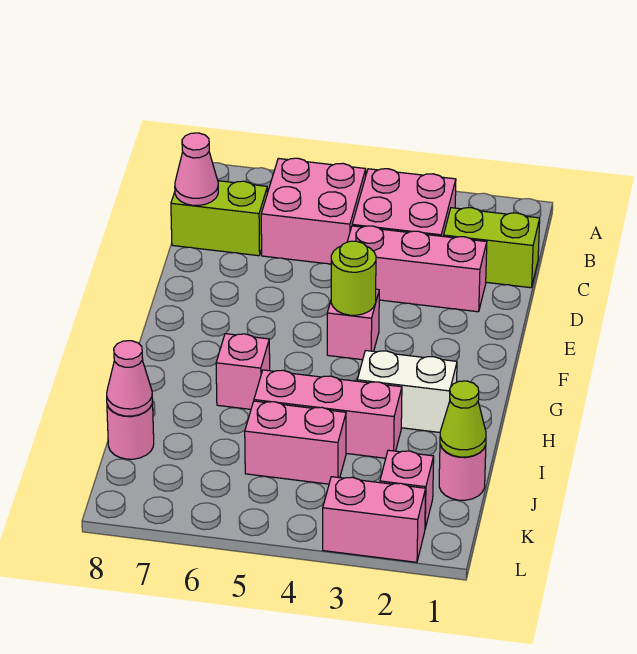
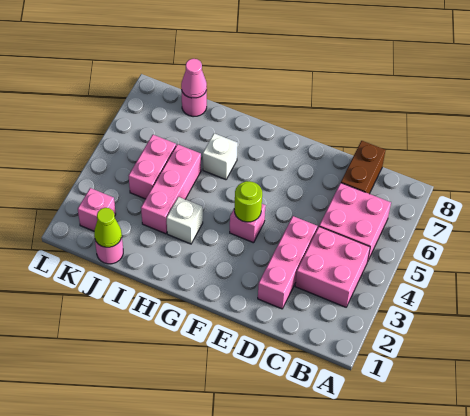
lime 1x2 brick [444,208,540,288] -> none
lime 1x2 brick [171,181,267,256] -> brown 1x2 brick [341,141,385,194]
pink 1x1 cone [175,133,218,206] -> none
white 1x2 brick [357,351,457,432] -> white 1x1 brick [167,197,203,244]
pink 1x1 brick [216,334,270,409] -> white 1x1 brick [203,133,238,180]
pink 1x2 brick [323,477,426,562] -> none

